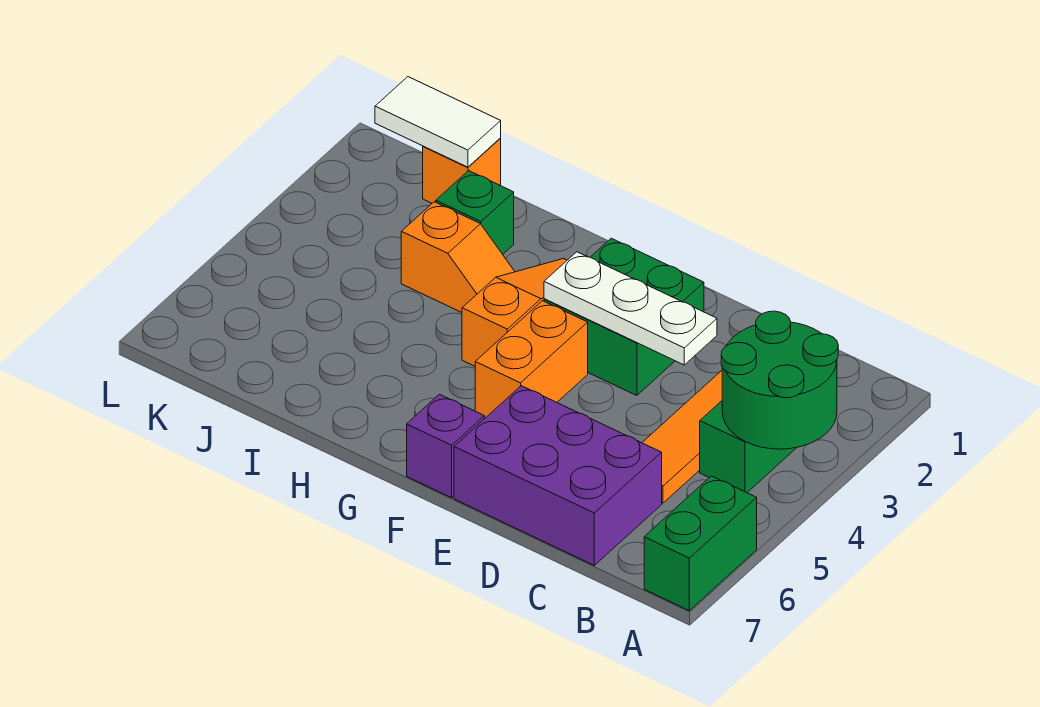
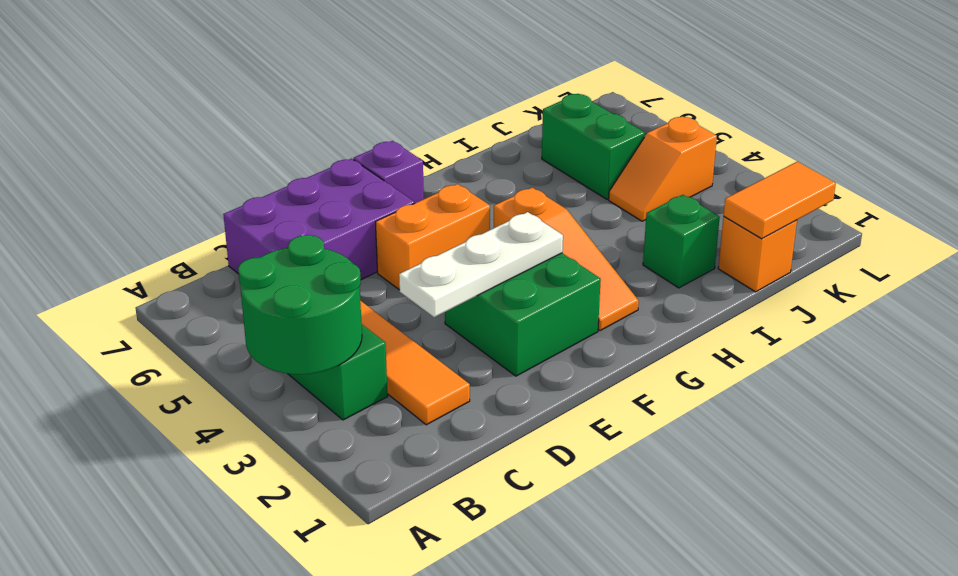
green 1x2 brick [644,476,757,611] -> green 1x2 brick moved to [542,94,645,199]
orange 1x2 brick [475,301,588,418] -> orange 1x2 brick turned to [375,184,490,290]
orange 1x2 slope [401,202,515,312] -> orange 1x2 slope moved to [609,116,717,221]
white 1x2 tile [375,77,501,167] -> orange 1x2 tile [724,162,836,239]

